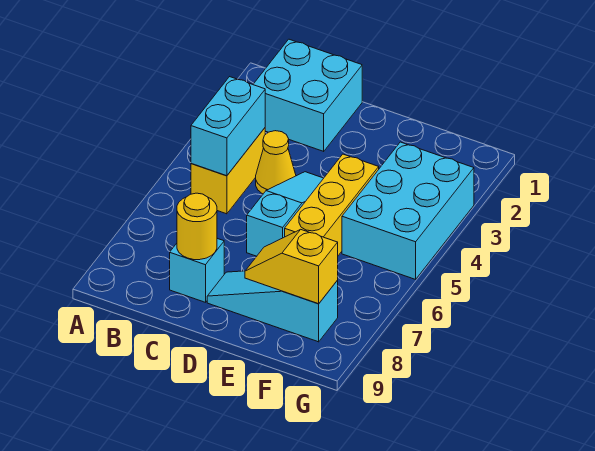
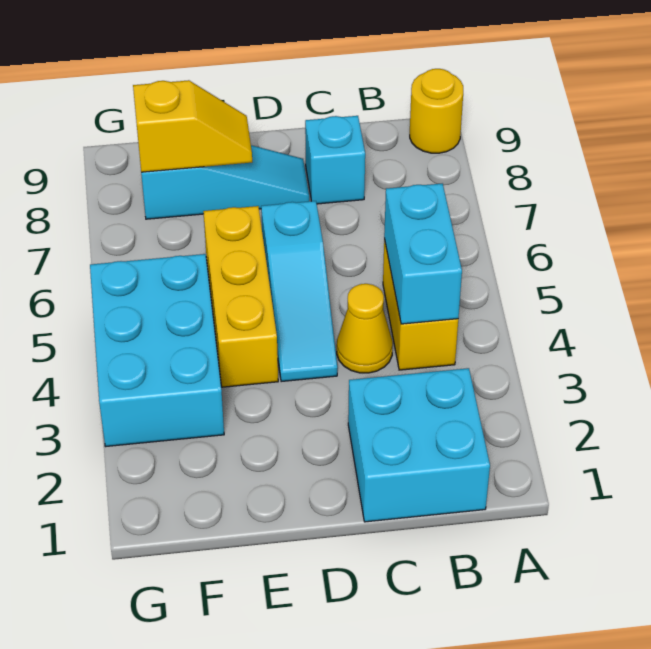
yellow 1x1 round brick [177,193,217,260] -> yellow 1x1 round brick moved to [410,69,463,153]

